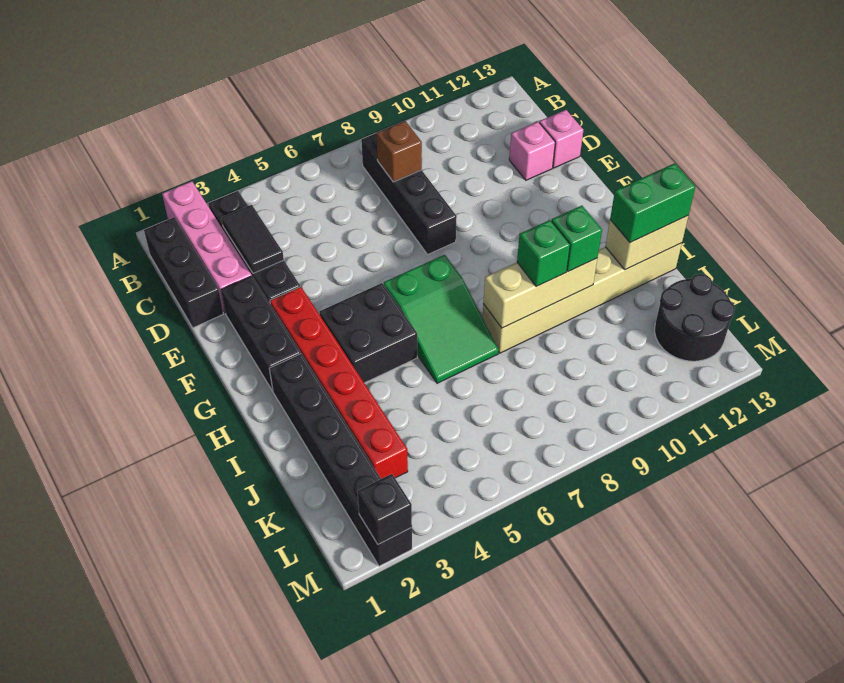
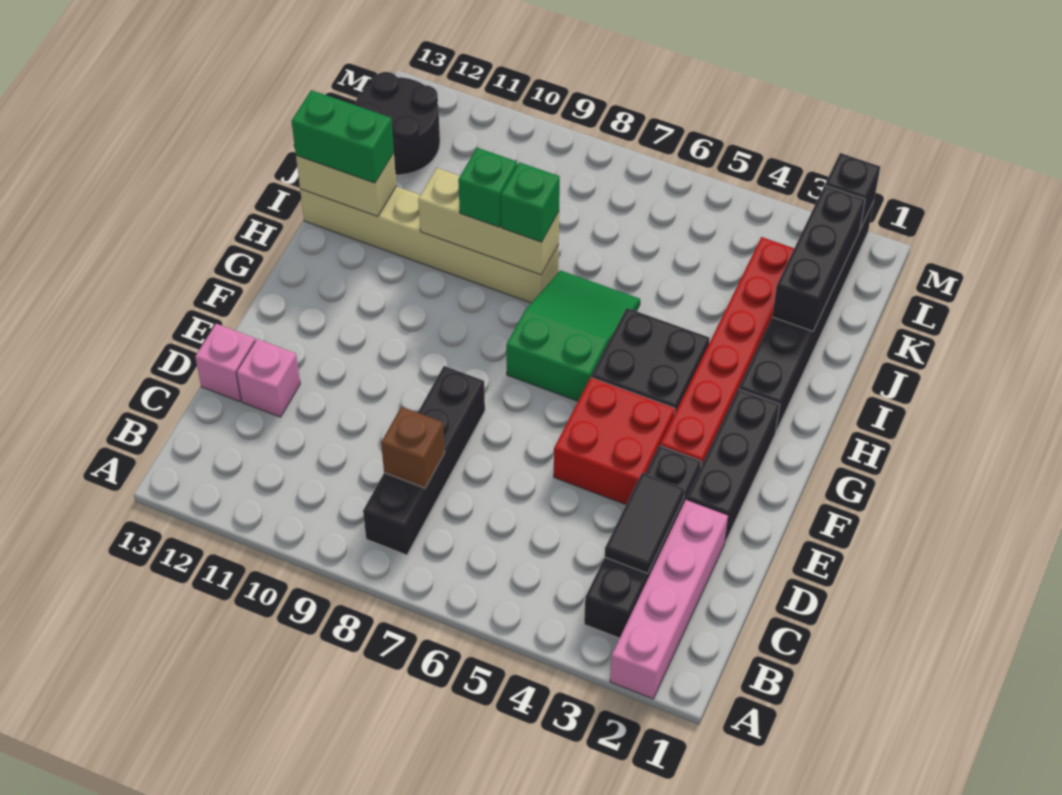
black 1x3 brick [144,217,223,328] -> black 1x3 brick moved to [772,186,865,331]
none -> red 2x2 brick [554,378,675,505]
green 1x1 brick [552,206,602,272] -> green 1x1 brick moved to [501,162,560,242]

